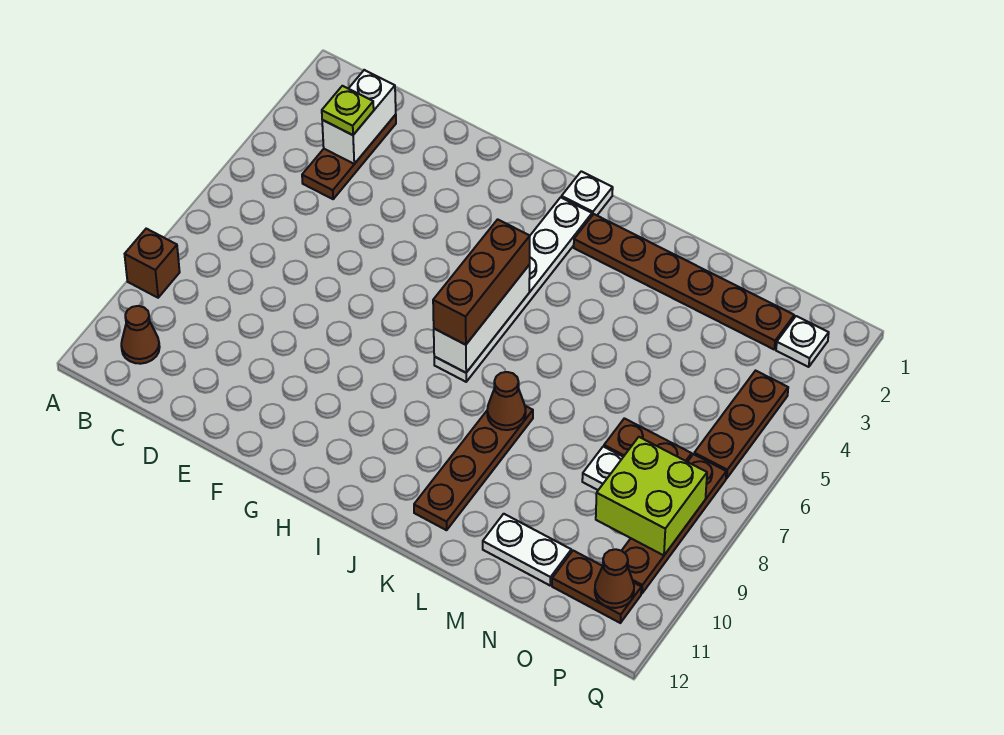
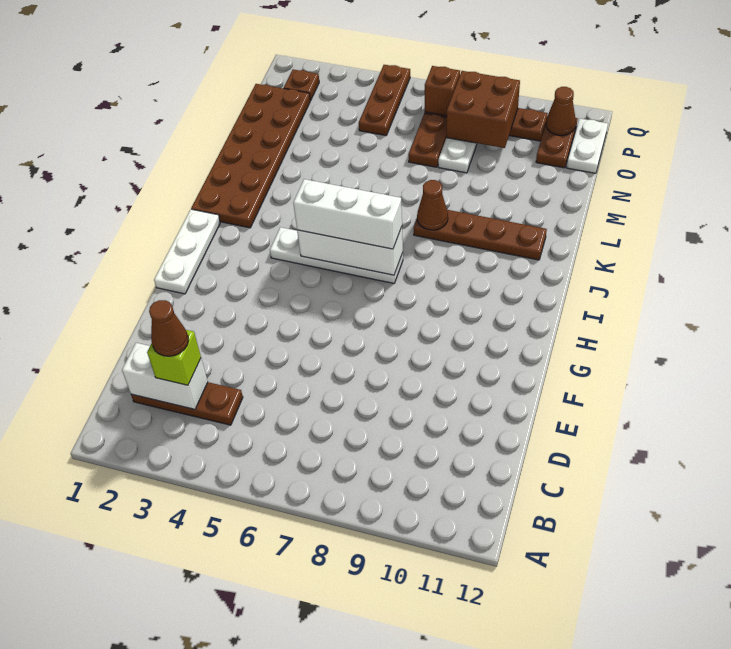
brown 1x1 brick [125,229,180,298] -> brown 1x1 brick moved to [425,66,460,116]
brown 1x1 cone [121,306,160,364] -> brown 1x1 cone moved to [149,300,189,356]
lime 1x1 plate [322,86,374,135] -> lime 1x1 brick [147,330,201,385]
white 1x1 plate [561,171,613,215] -> white 1x3 plate [154,209,220,294]
white 1x6 plate [434,197,592,382] -> white 1x4 plate [270,227,403,283]
brown 1x3 brick [433,219,530,345] -> white 1x3 brick [293,179,402,249]
brown 1x6 plate [574,214,794,349] -> brown 2x6 plate [191,84,311,228]
white 1x2 plate [483,514,571,585] -> white 1x2 plate moved to [567,118,608,173]
lime 2x2 brick [596,437,707,555] -> brown 2x2 brick [446,71,520,148]
white 1x1 plate [776,316,829,367] -> brown 1x1 plate [284,69,319,100]
brown 1x3 plate [694,371,788,478] -> brown 1x3 plate turned to [359,65,410,136]

